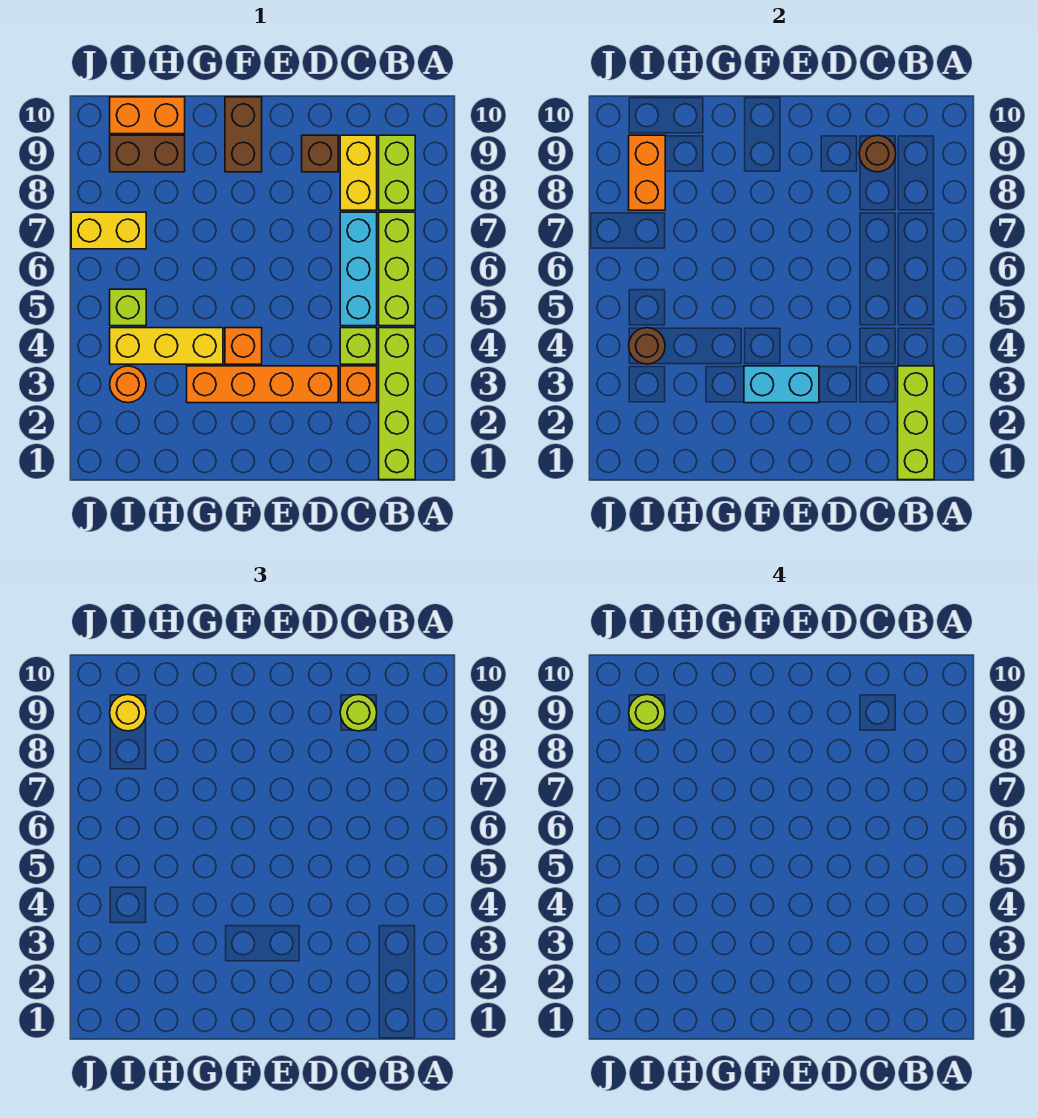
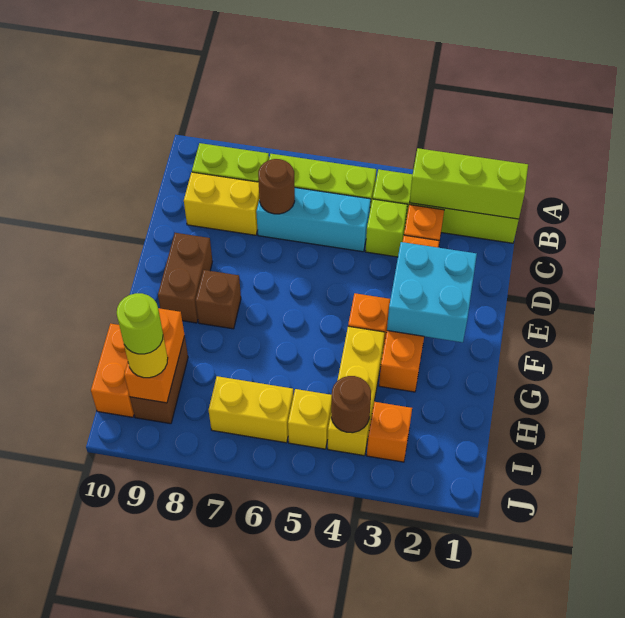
brown 1x1 round brick [859,136,896,172] -> brown 1x1 round brick moved to [258,159,295,214]
lime 1x1 round brick [340,695,377,731] -> none
brown 1x1 brick [302,135,338,172] -> brown 1x1 brick moved to [196,270,241,329]
cyan 1x2 brick [744,366,819,403] -> cyan 2x2 brick [387,242,477,342]
brown 1x2 brick [225,97,262,172] -> brown 1x2 brick turned to [158,233,213,323]
orange 1x1 round brick [110,366,146,403] -> orange 1x1 brick [367,402,412,462]
lime 1x1 brick [110,289,146,326] -> yellow 1x1 brick [288,389,332,449]
yellow 1x2 brick [71,212,146,249] -> yellow 1x2 brick turned to [209,376,293,443]
orange 1x2 brick [629,135,665,210] -> orange 1x2 brick turned to [124,308,185,403]

